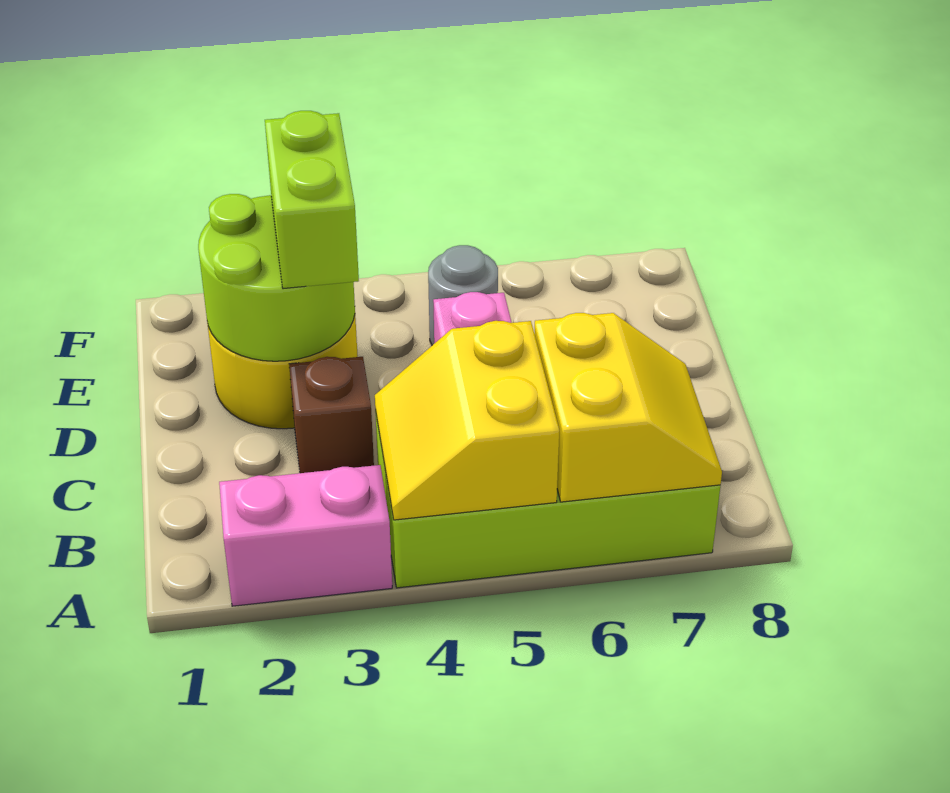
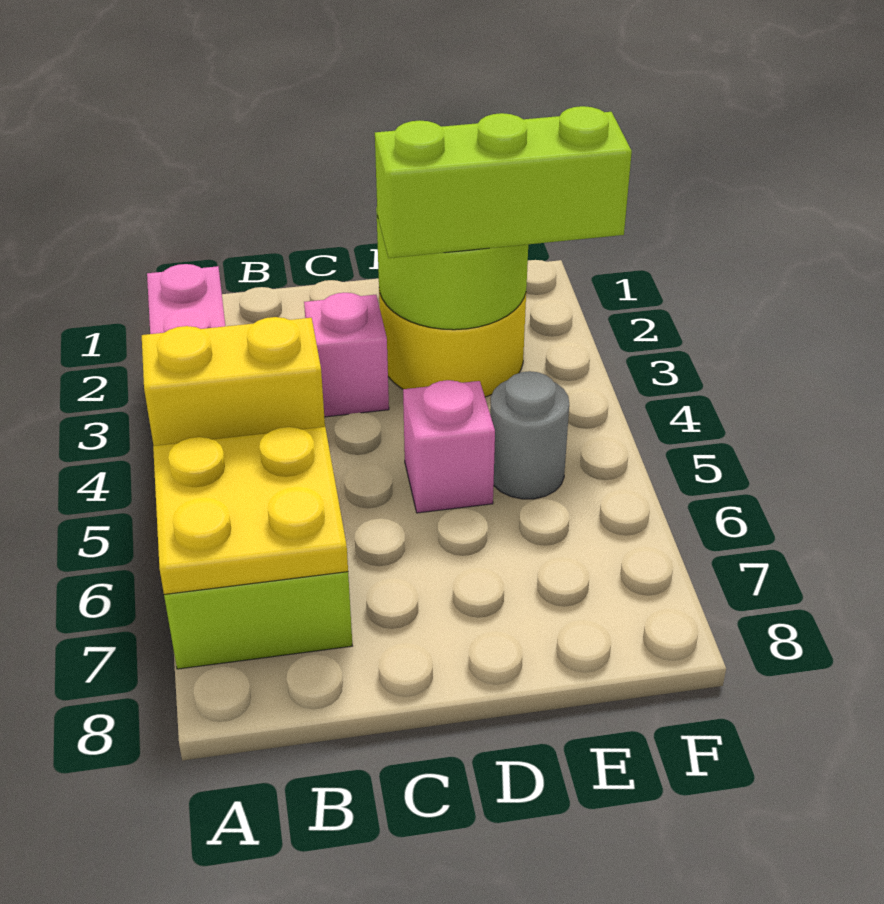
yellow 2x2 slope [534,313,722,502] -> yellow 2x2 plate [153,427,348,594]
brown 1x1 brick [289,357,374,473] -> pink 1x1 brick [304,293,389,417]
lime 1x2 brick [265,111,359,289] -> lime 1x3 brick [375,106,632,258]

